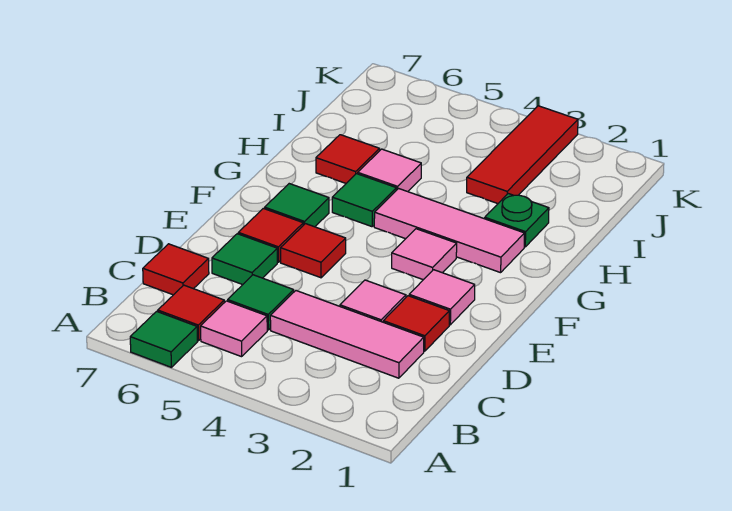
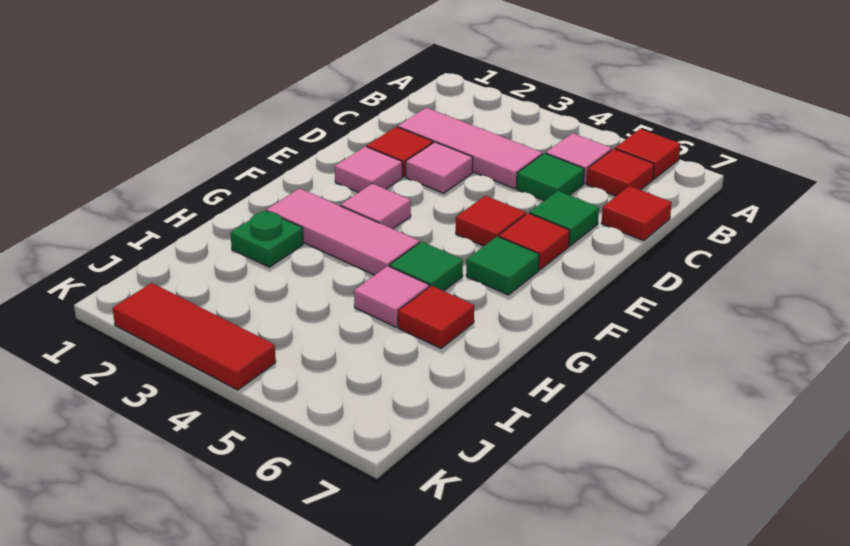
green 1x1 tile [130,311,198,367] -> red 1x1 tile [615,129,680,179]
red 1x3 tile [467,106,578,204] -> red 1x3 tile turned to [113,283,276,390]

